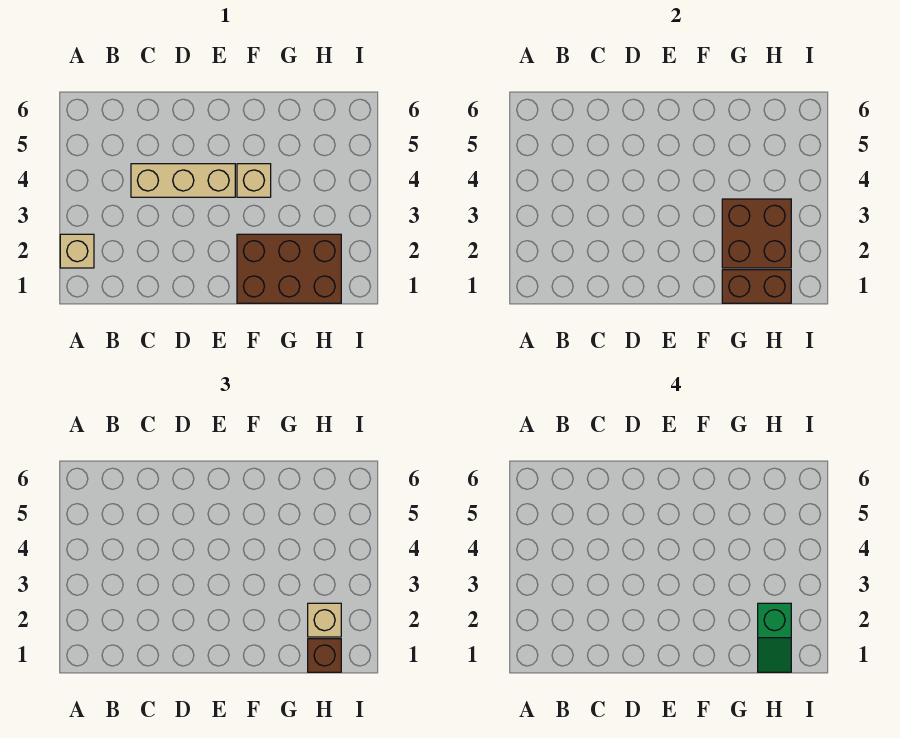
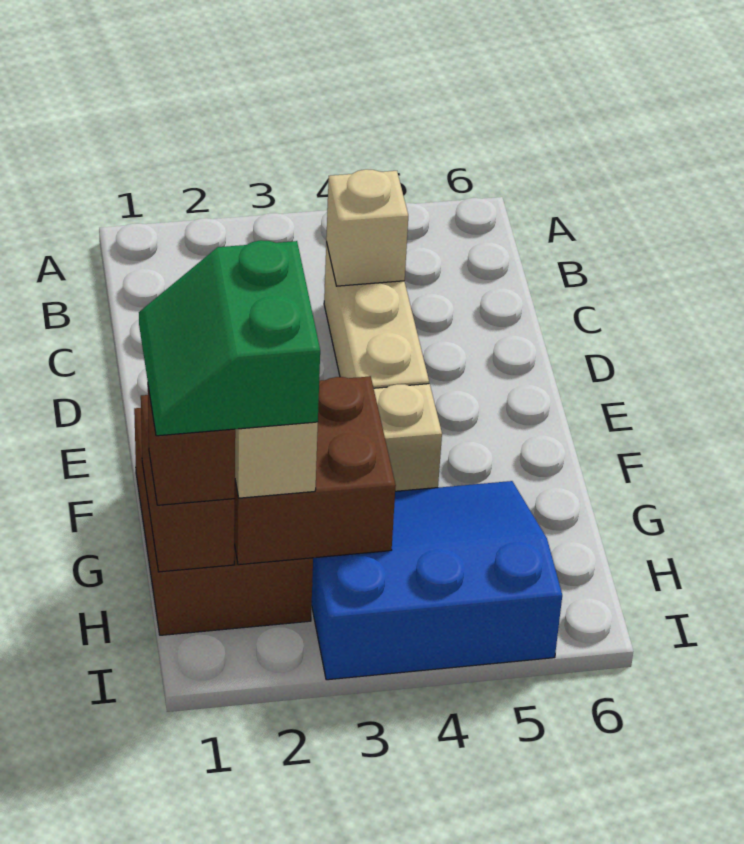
tan 1x1 brick [60,234,94,268] -> tan 1x1 brick moved to [326,169,408,286]
none -> blue 3x3 slope [312,481,562,680]
green 1x2 slope [758,603,791,672] -> green 2x2 slope [139,240,320,436]

